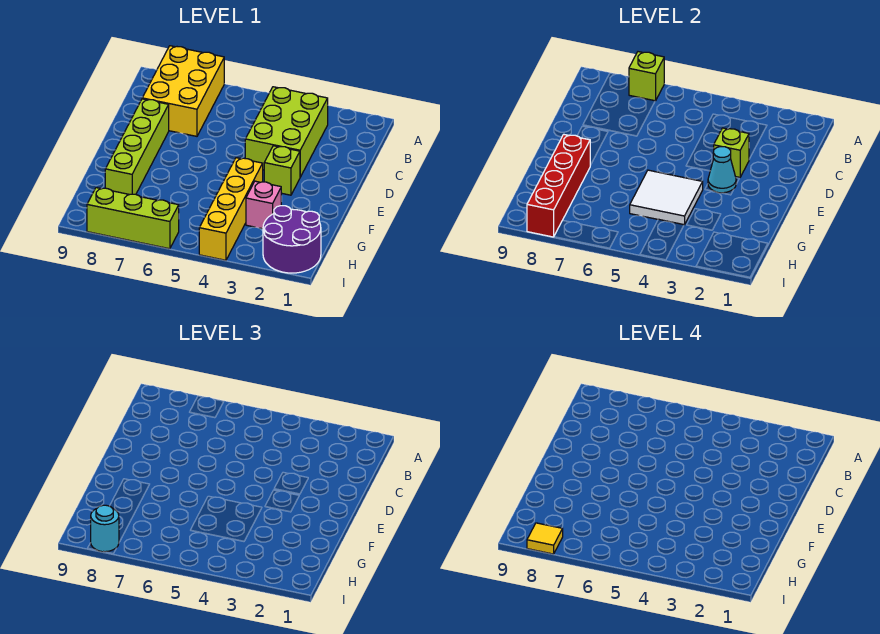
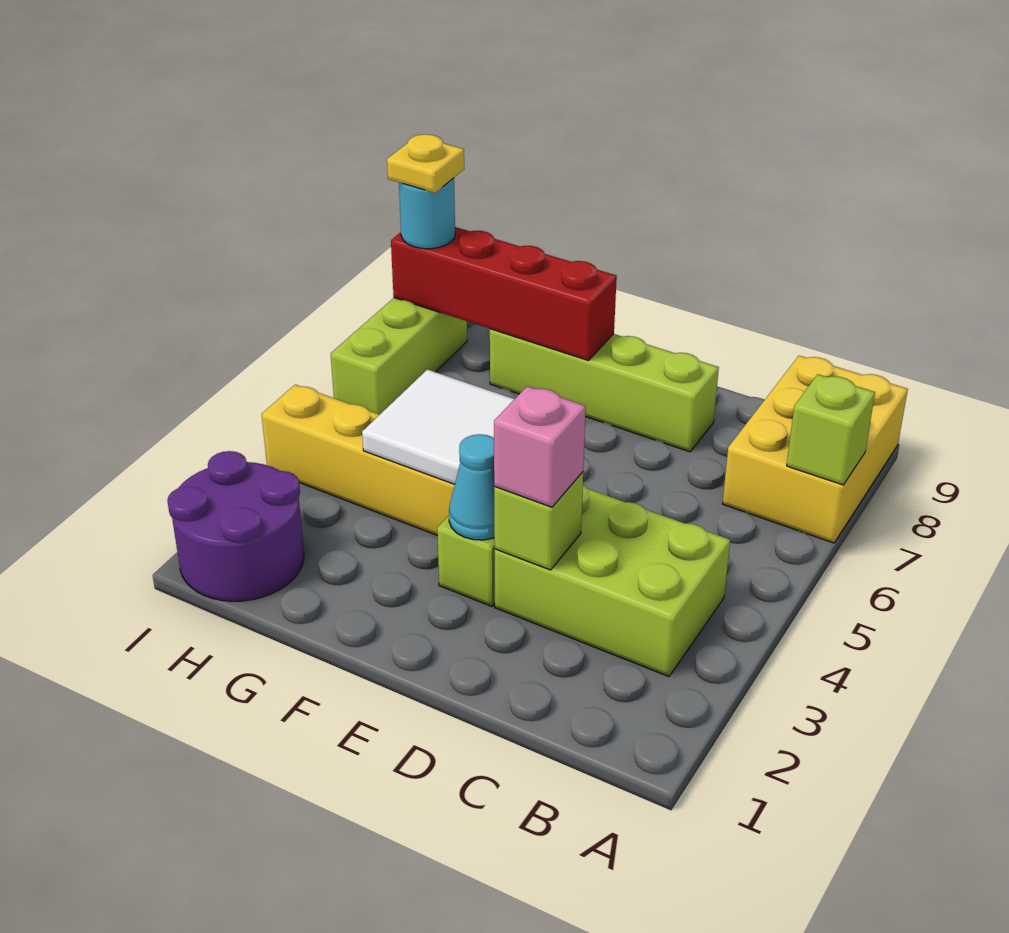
yellow 2x3 brick [142,46,224,136] -> yellow 2x3 brick turned to [722,356,908,543]
pink 1x1 brick [246,181,281,229] -> pink 1x1 brick moved to [494,386,586,507]
yellow 1x1 tile [527,523,563,554] -> yellow 1x1 plate [387,134,464,193]

